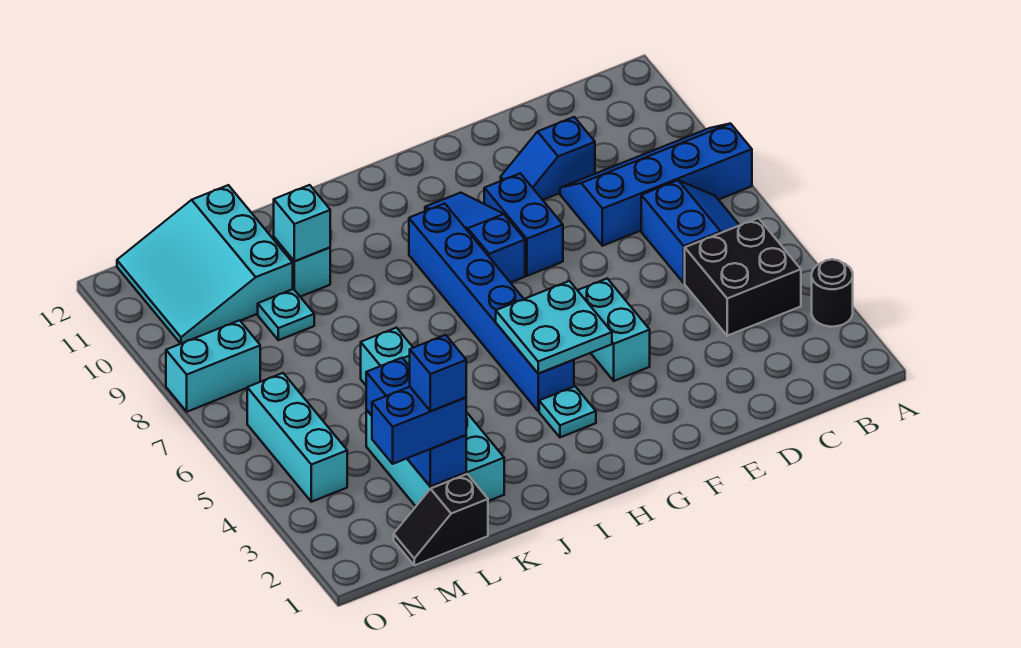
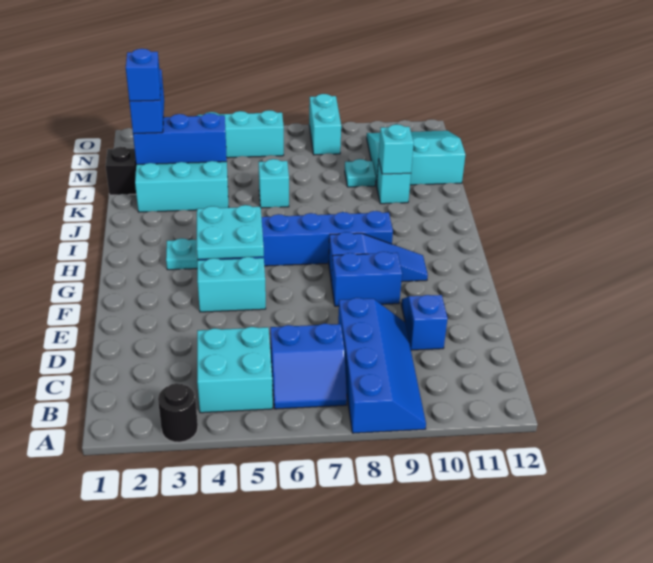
black 2x2 brick [685,218,801,336] -> cyan 2x2 brick [197,327,273,413]

